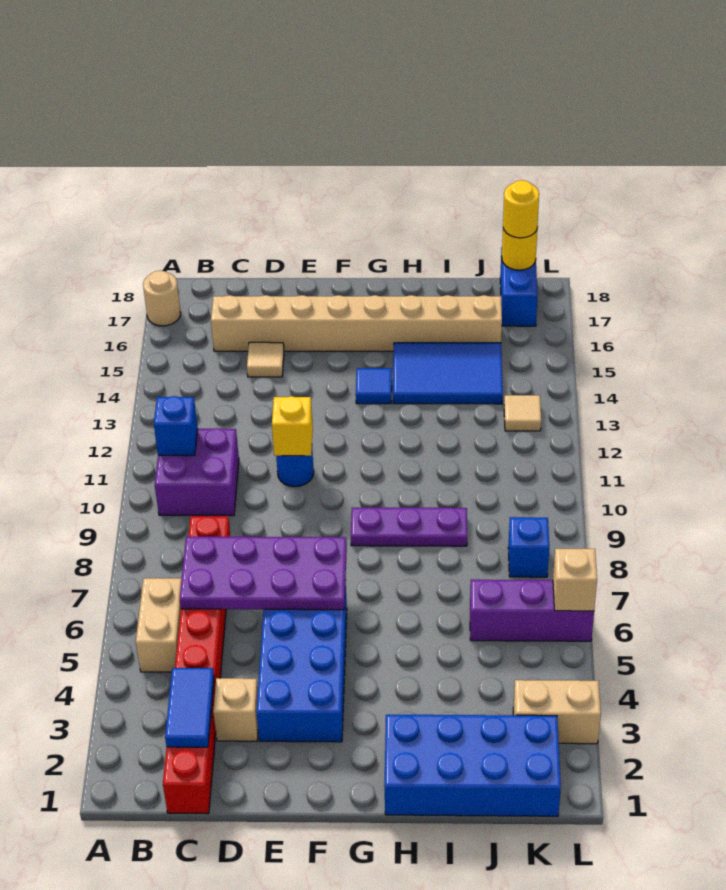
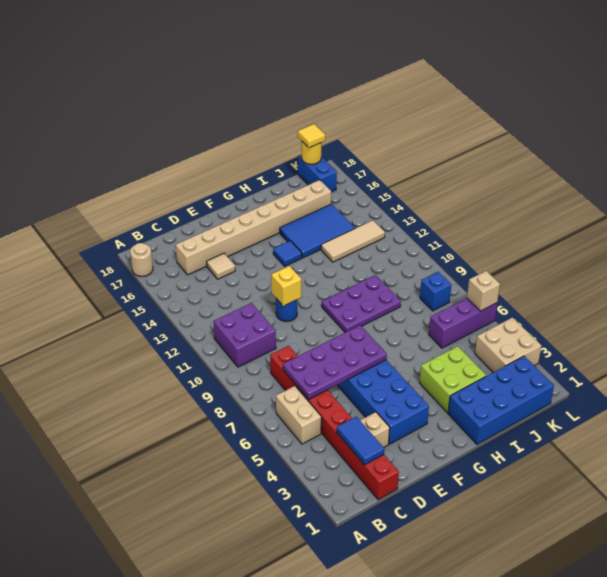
blue 1x1 brick [154,396,198,456] -> none
purple 1x3 plate [351,507,467,546] -> purple 2x3 plate [322,275,401,332]
none -> lime 2x2 brick [420,346,486,413]
tan 1x2 brick [513,680,601,744] -> tan 2x2 brick [475,318,541,372]
tan 1x1 tile [504,395,541,431] -> tan 1x3 tile [321,220,385,262]
yellow 1x1 round brick [503,180,539,238] -> yellow 1x1 tile [298,124,325,148]

